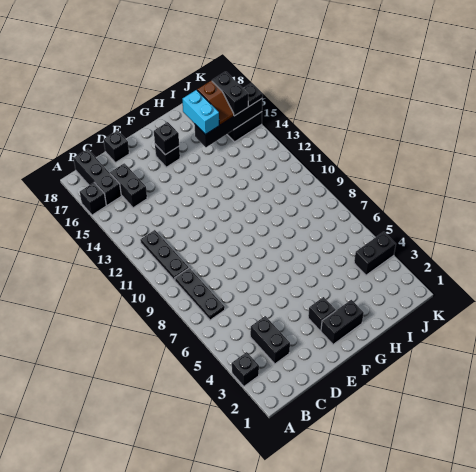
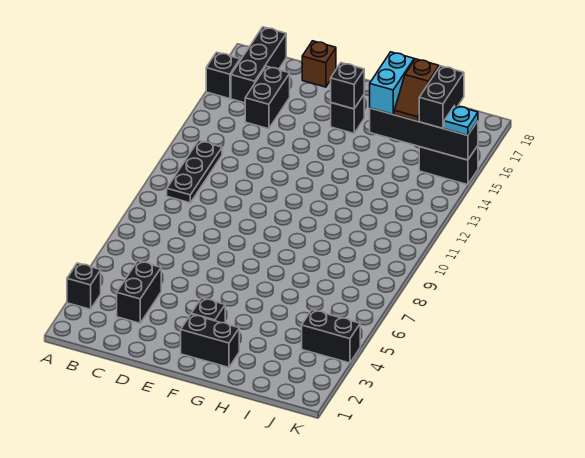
black 1x3 plate [175,268,225,320] -> none
black 1x1 brick [104,131,129,163] -> brown 1x1 brick [302,41,336,87]
black 1x1 plate [243,83,263,106] -> cyan 1x1 plate [444,106,478,135]

